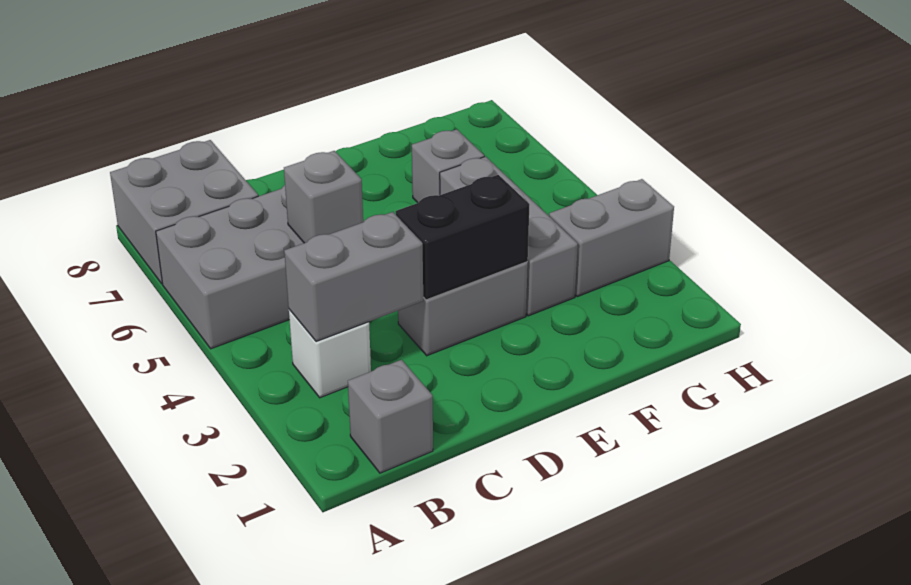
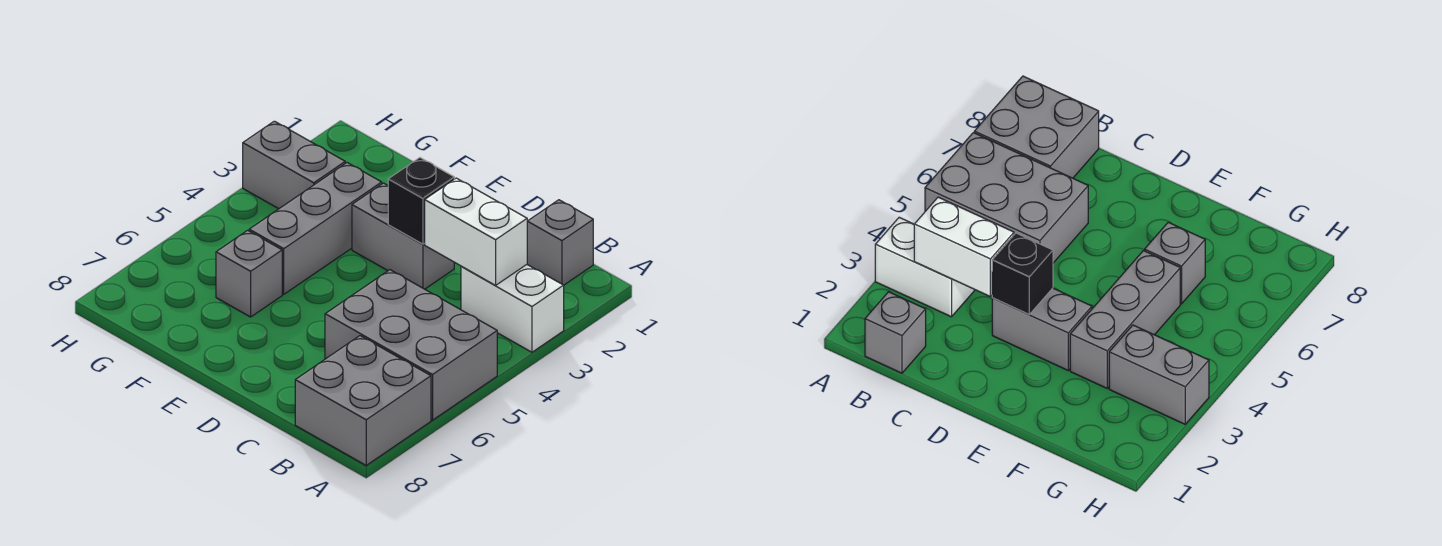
white 1x1 brick [289,309,371,398] -> white 1x2 brick [461,265,564,352]
grey 1x2 brick [284,212,423,342] -> white 1x2 brick [425,178,527,285]
grey 1x1 brick [284,151,363,243] -> none
black 1x2 brick [395,175,530,300] -> black 1x1 brick [388,158,454,244]

